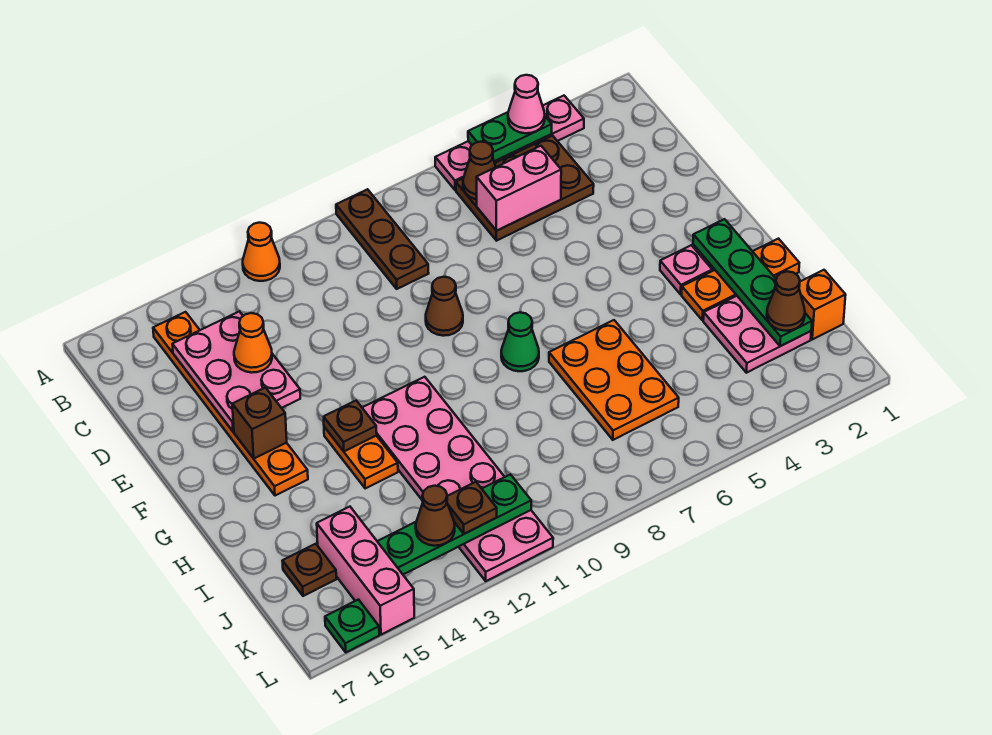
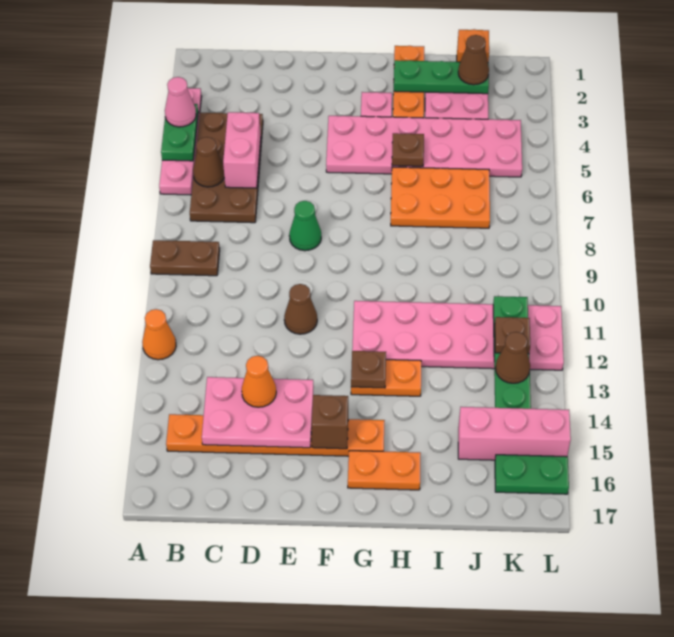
brown 1x3 plate [336,189,429,289] -> brown 1x2 plate [150,240,220,276]
brown 2x3 plate [456,136,594,241] -> brown 2x4 plate [190,113,263,223]
brown 1x1 cone [426,277,463,336] -> brown 1x1 cone moved to [284,284,317,334]
none -> pink 2x6 plate [326,116,522,177]
green 1x4 plate [693,219,812,346] -> green 1x3 plate [394,60,489,94]
green 1x1 cone [501,312,539,371] -> green 1x1 cone moved to [289,201,321,251]
none -> orange 1x2 plate [348,451,421,490]
brown 1x1 plate [283,544,336,596] -> brown 1x1 plate moved to [392,133,424,166]
green 1x1 plate [325,600,379,652] -> green 1x2 plate [495,455,569,494]

